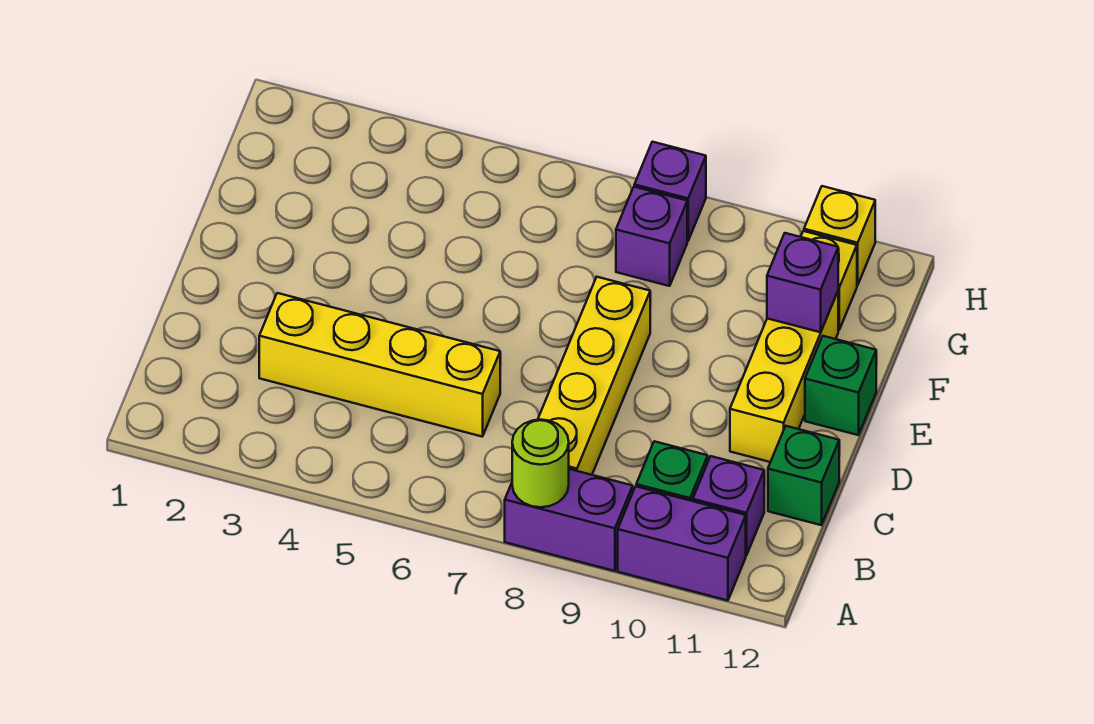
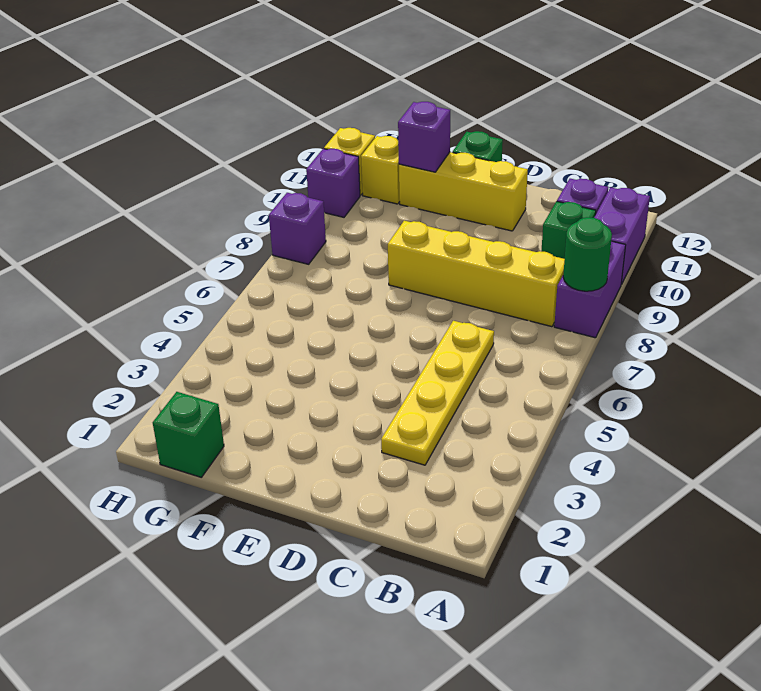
lime 1x1 round brick [512,420,569,507] -> green 1x1 round brick [563,217,612,291]
yellow 1x4 brick [259,293,500,437] -> yellow 1x4 plate [381,321,494,465]
green 1x1 brick [768,426,839,525] -> green 1x1 brick moved to [153,392,224,477]
purple 1x1 brick [616,187,687,286] -> purple 1x1 brick moved to [306,149,360,217]

